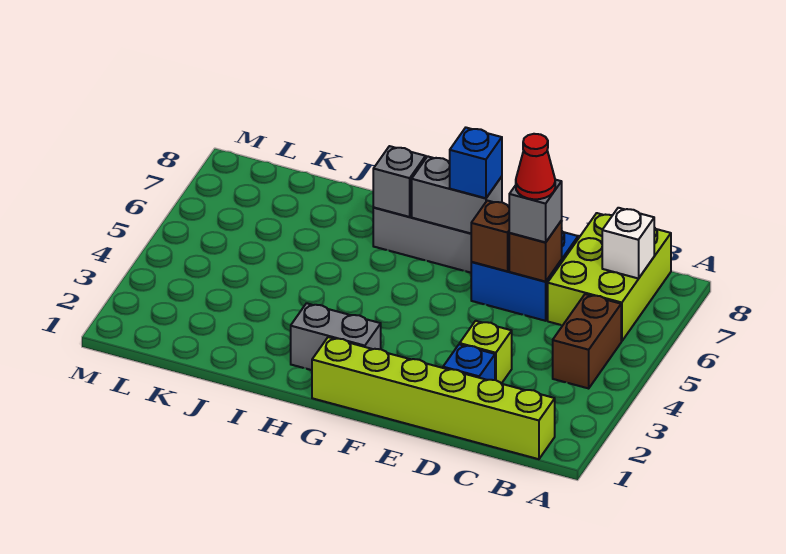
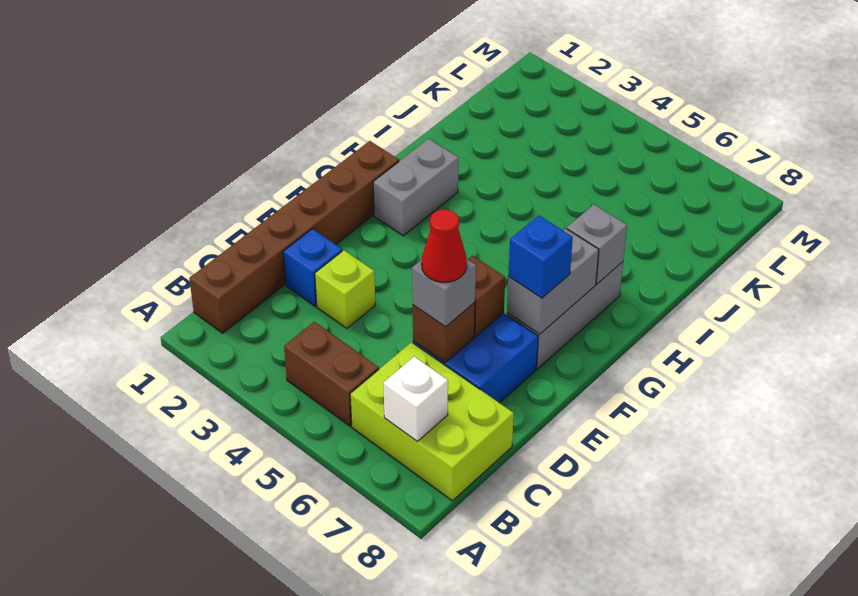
lime 1x6 brick [312,337,555,459] -> brown 1x6 brick [189,141,399,333]

